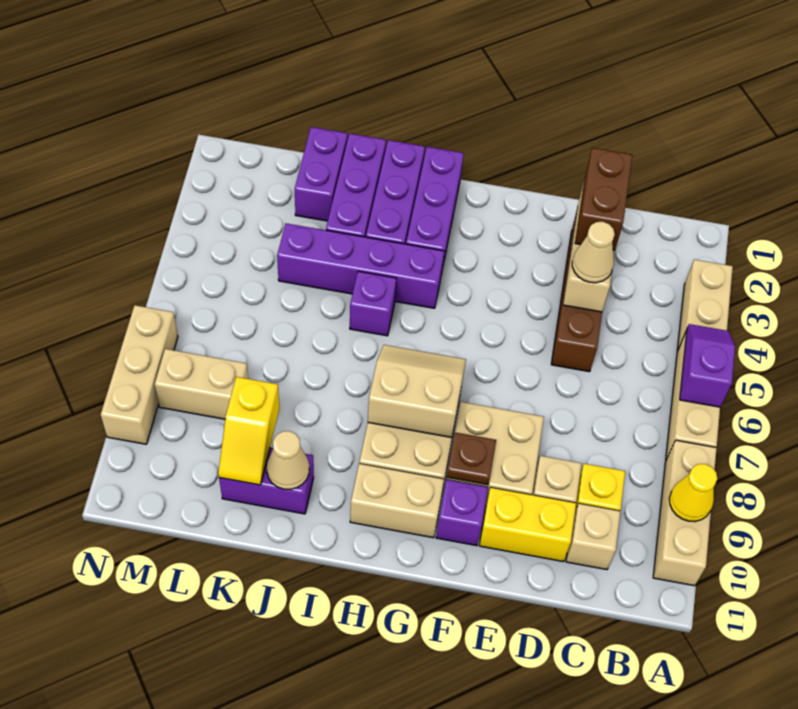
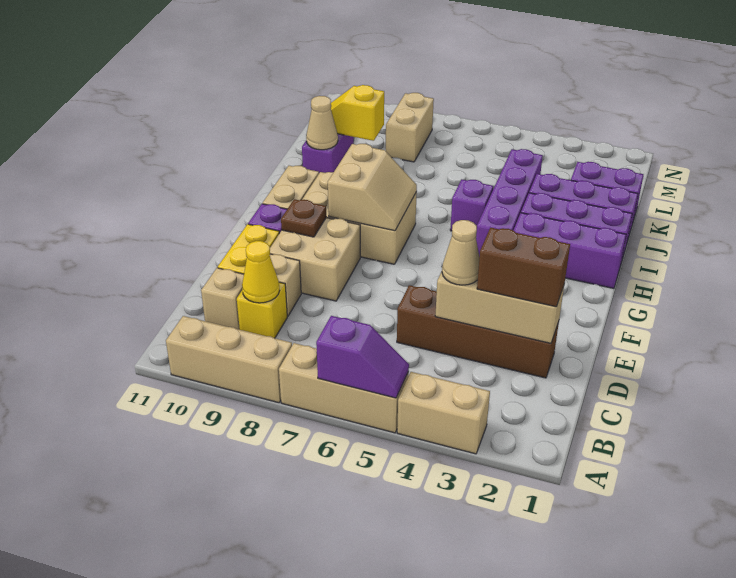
yellow 1x1 cone [669,464,717,522] -> yellow 1x1 cone moved to [242,241,280,303]
tan 1x3 brick [101,305,178,444] -> none

